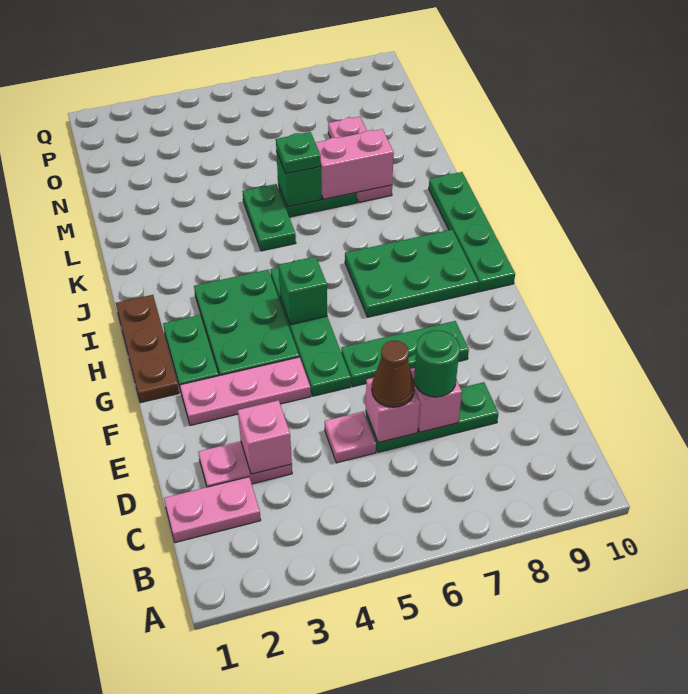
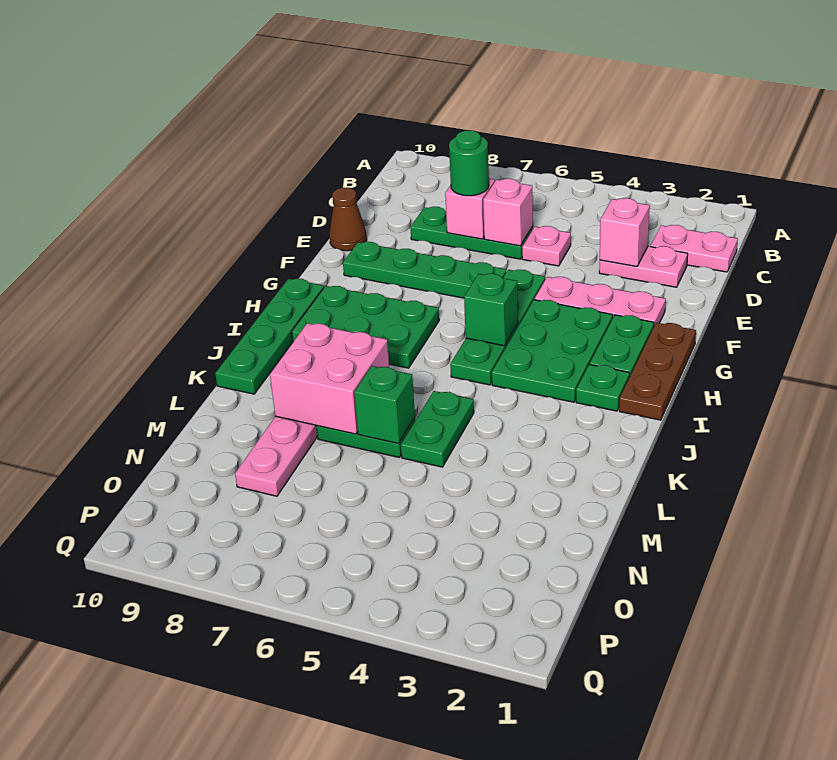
brown 1x1 cone [372,341,414,407] -> brown 1x1 cone moved to [329,188,367,251]
green 1x3 plate [341,321,469,387] -> green 1x4 plate [343,242,506,298]
green 1x1 plate [276,132,321,174] -> green 1x1 plate moved to [576,364,630,411]
pink 1x2 brick [315,129,394,199] -> pink 2x2 brick [270,323,389,434]

